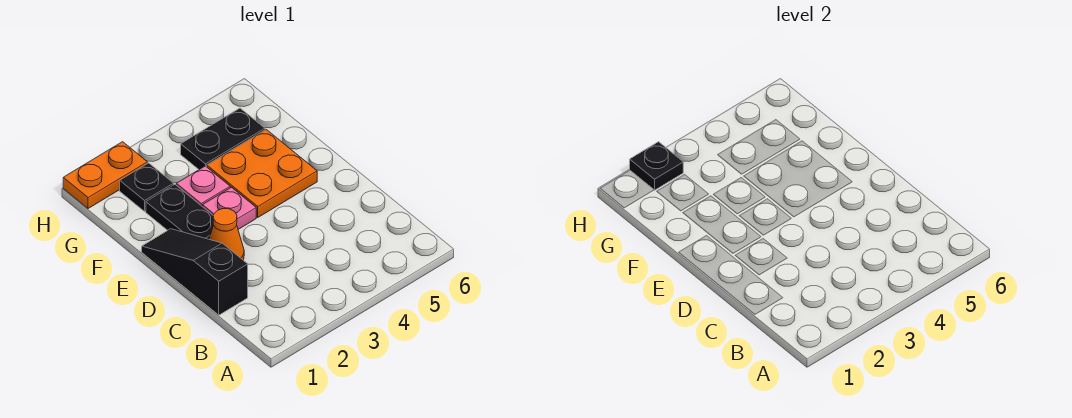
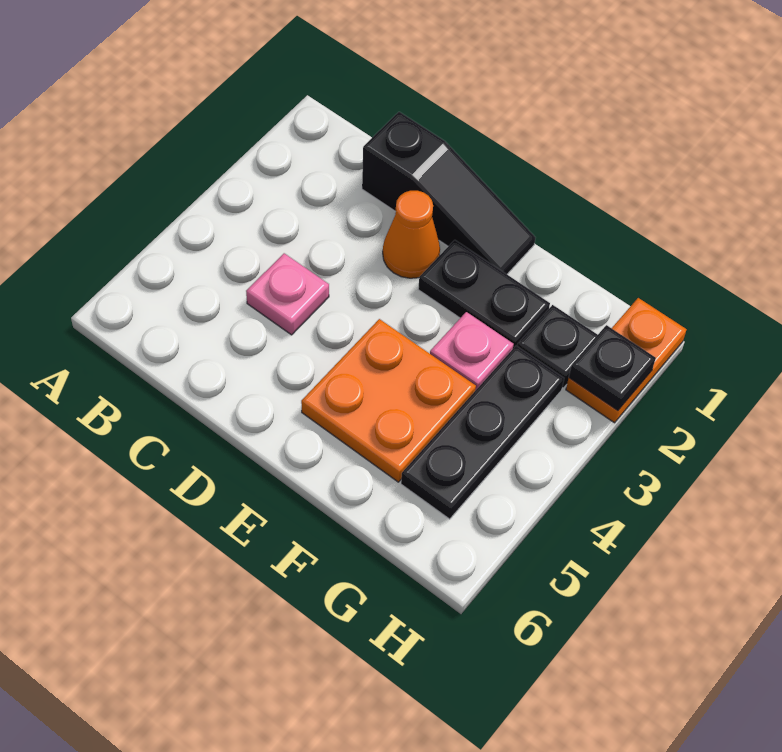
pink 1x1 plate [202,187,256,229] -> pink 1x1 plate moved to [246,253,329,335]
black 1x2 plate [181,108,265,169] -> black 1x3 plate [401,346,564,519]

